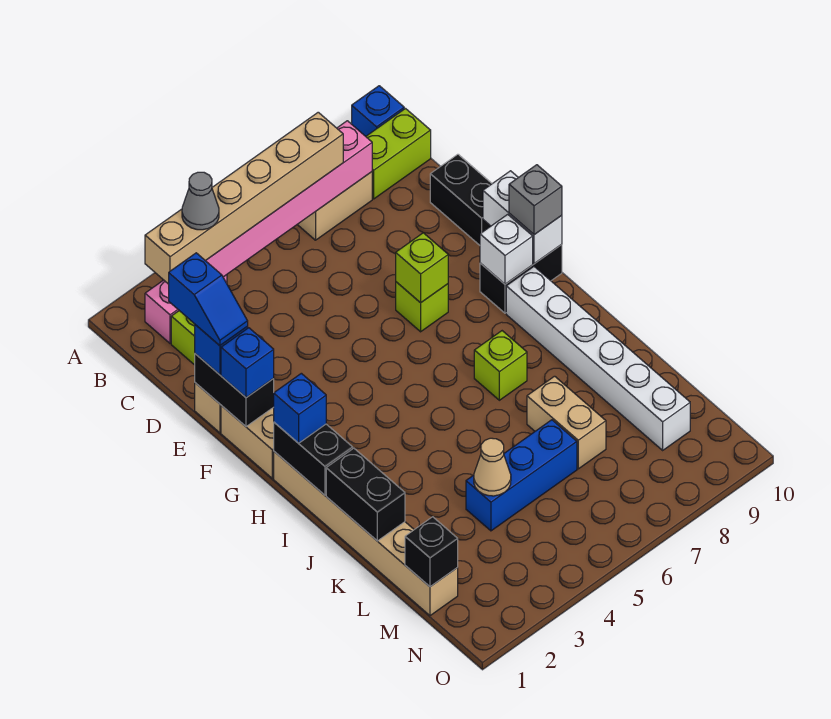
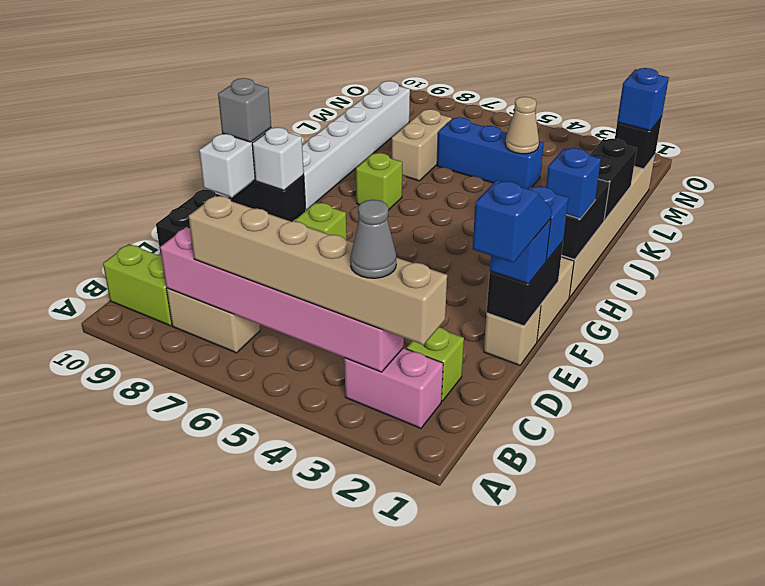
blue 1x1 brick [352,86,404,136] -> blue 1x1 brick moved to [617,68,669,131]
lime 1x1 brick [396,233,448,303] -> none

